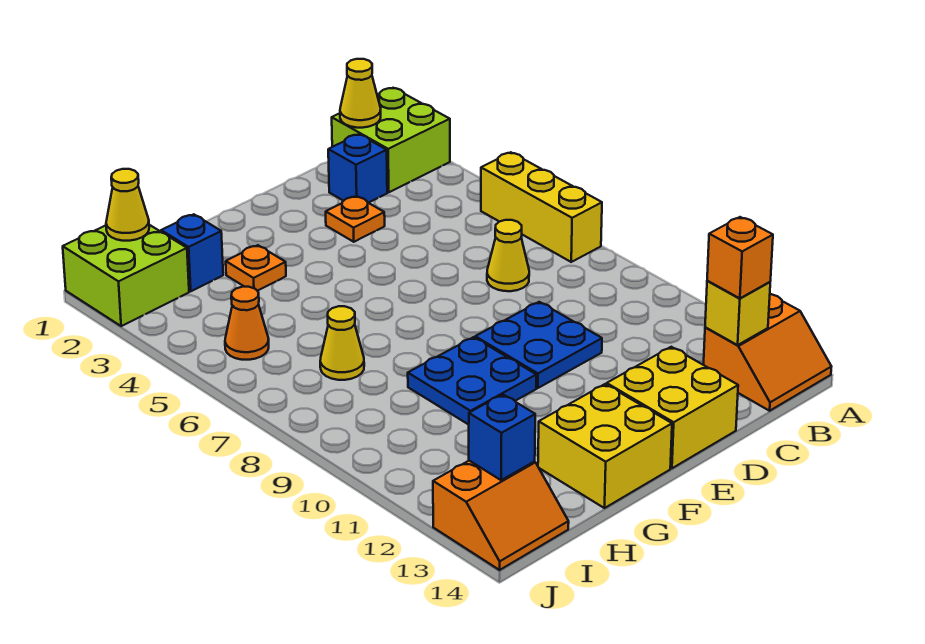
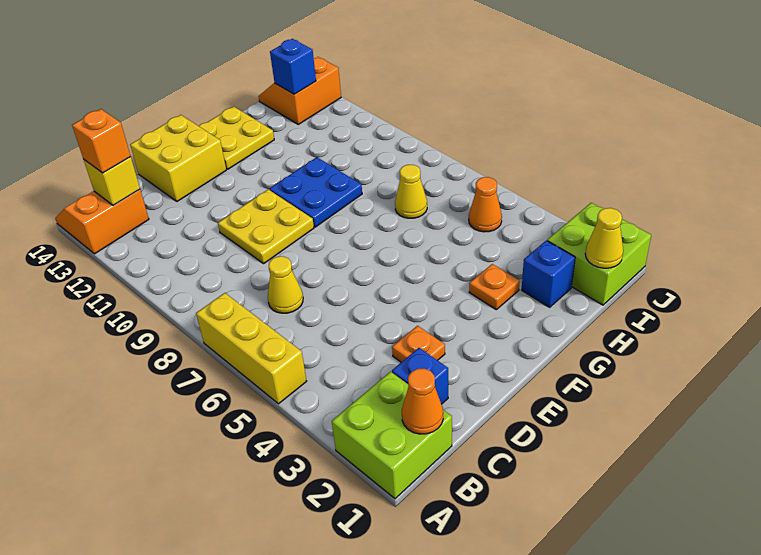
yellow 1x1 cone [340,59,381,128] -> orange 1x1 cone [402,369,443,434]
blue 2x2 plate [475,302,602,388] -> yellow 2x2 plate [218,189,314,264]
yellow 2x2 brick [538,384,672,508] -> yellow 2x2 plate [199,106,274,169]

